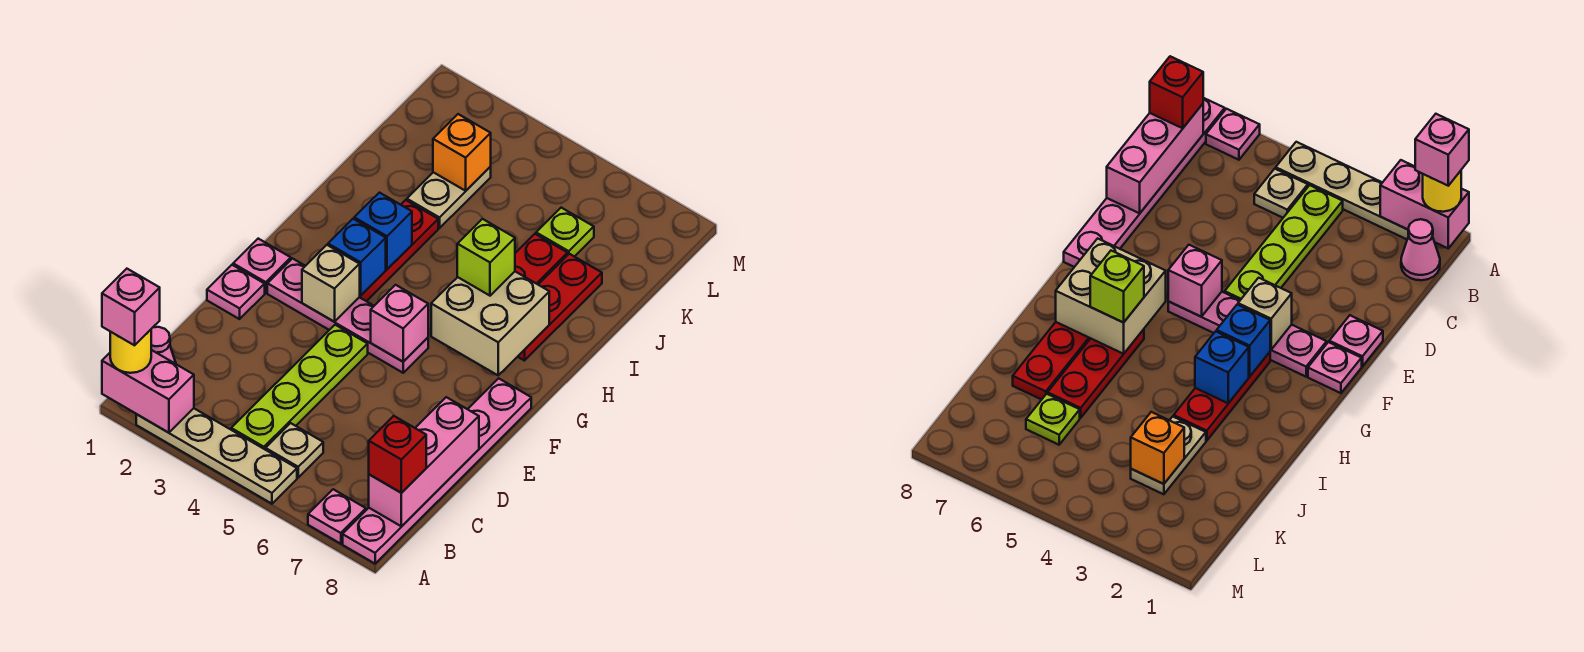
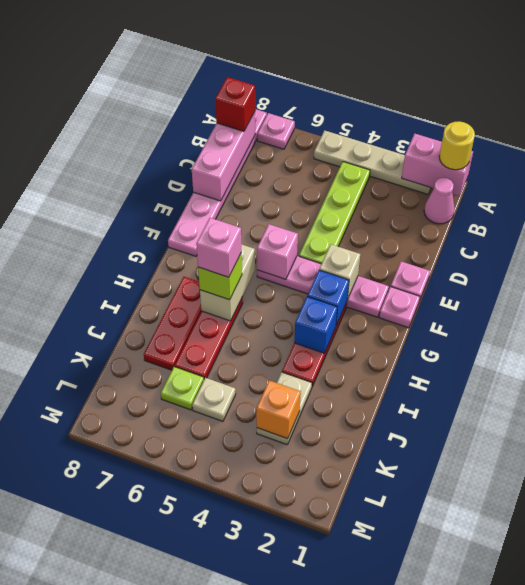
pink 1x1 brick [102,269,160,345] -> pink 1x1 brick moved to [196,218,242,277]
tan 1x1 plate [266,423,323,477] -> tan 1x1 plate moved to [192,378,236,421]
tan 2x2 brick [431,272,549,375] -> tan 1x2 brick [200,244,255,321]

